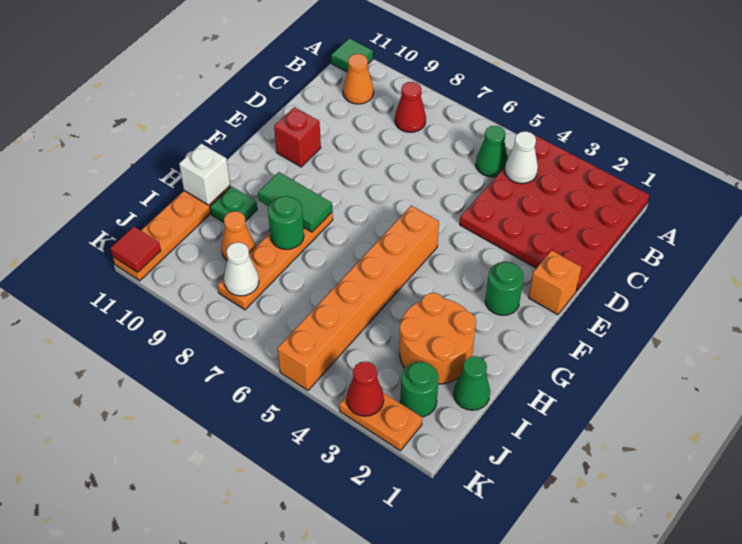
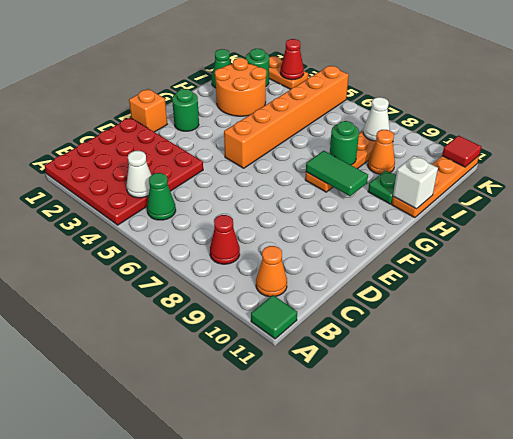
red 1x1 brick [274,107,321,167] -> none

